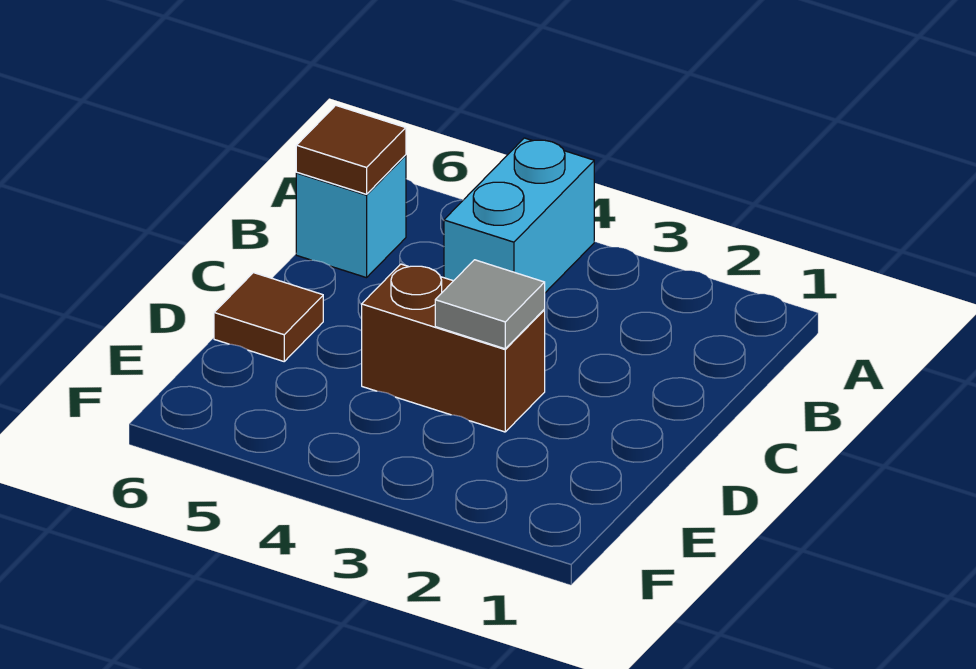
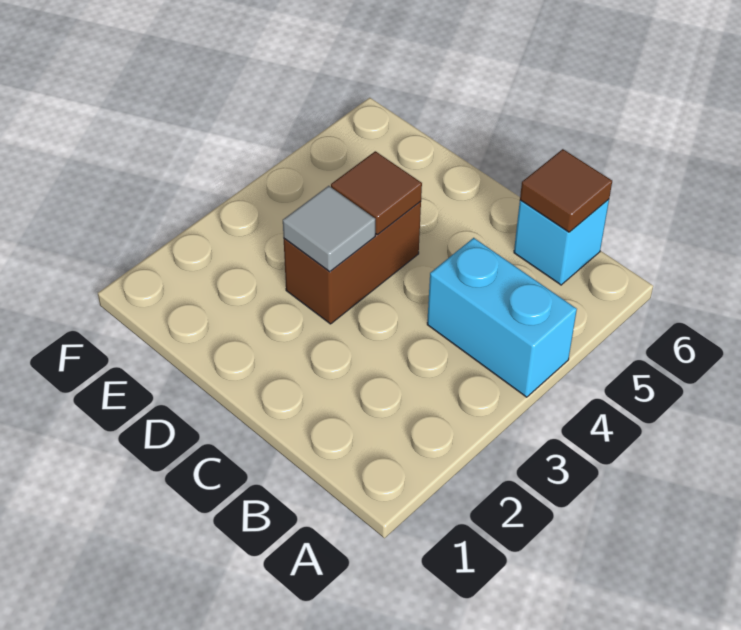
brown 1x1 tile [214,273,323,361] -> brown 1x1 tile moved to [331,151,422,235]

